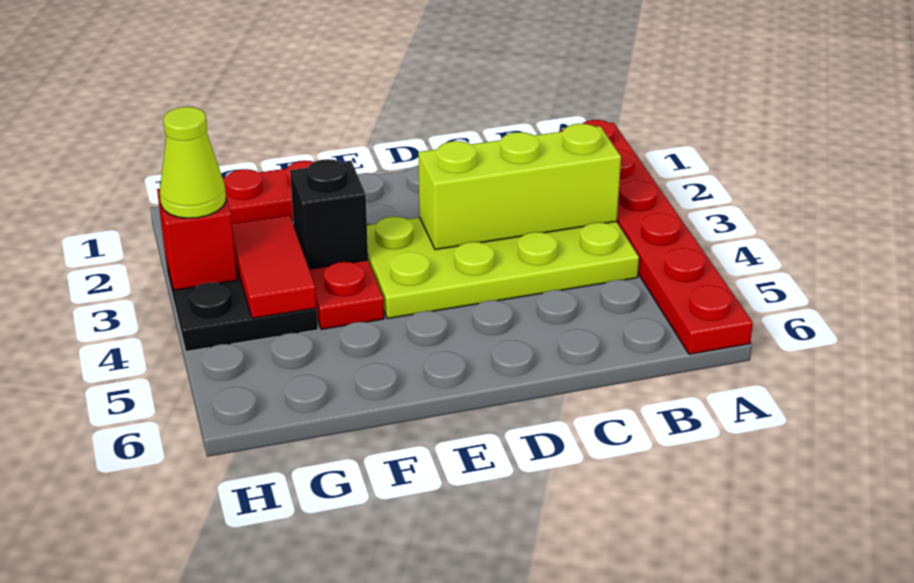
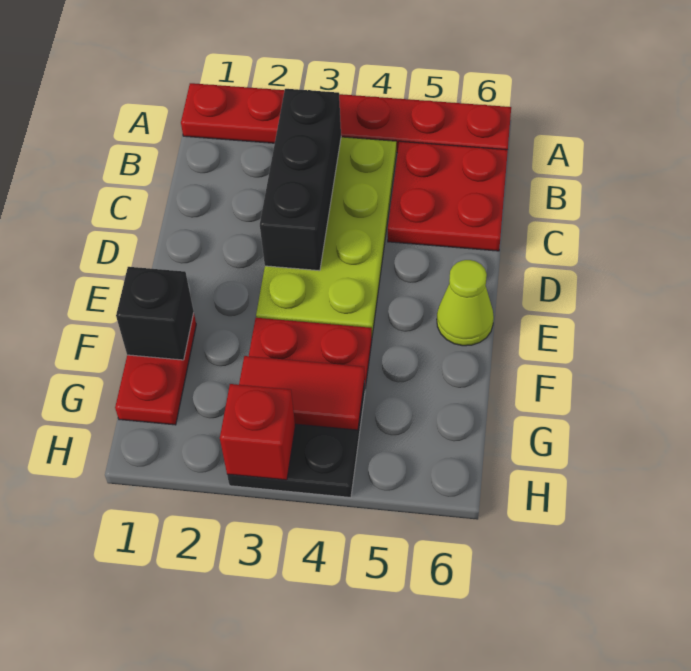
lime 1x3 brick [418,124,621,250] -> black 1x3 brick [260,89,341,271]
none -> red 2x2 plate [388,141,508,251]
black 1x1 brick [290,159,368,269] -> black 1x1 brick moved to [116,267,194,360]
lime 1x1 cone [160,107,226,218] -> lime 1x1 cone moved to [437,260,494,346]

